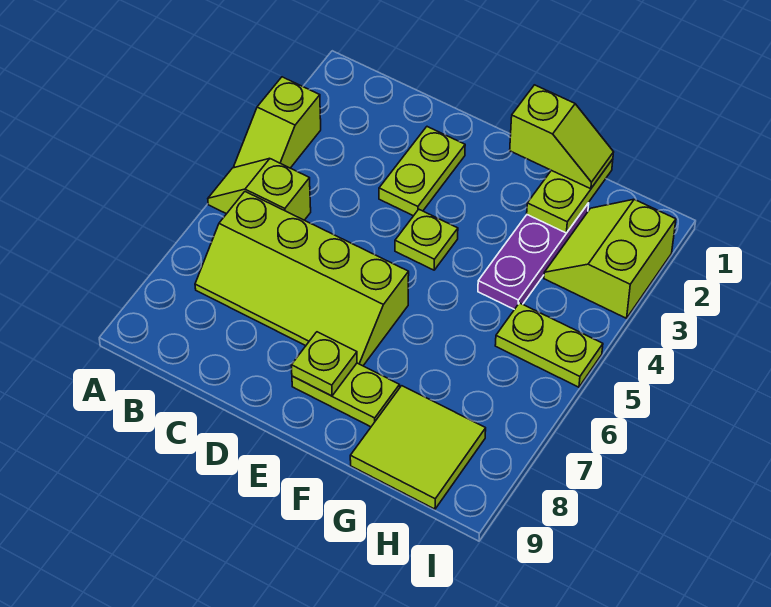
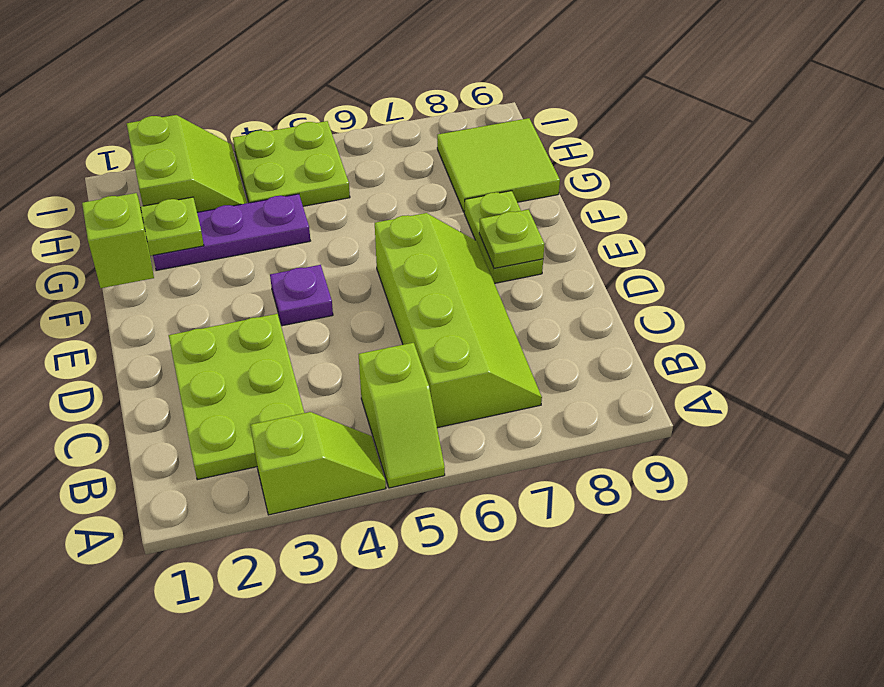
lime 1x2 plate [379,127,465,216] -> lime 2x3 plate [169,314,304,480]
lime 1x1 plate [395,209,458,270] -> purple 1x1 plate [270,265,333,326]
lime 2x2 slope [544,199,676,318] -> lime 2x2 slope turned to [127,115,247,212]
lime 1x2 plate [495,303,603,387] -> lime 2x2 plate [233,121,350,206]

